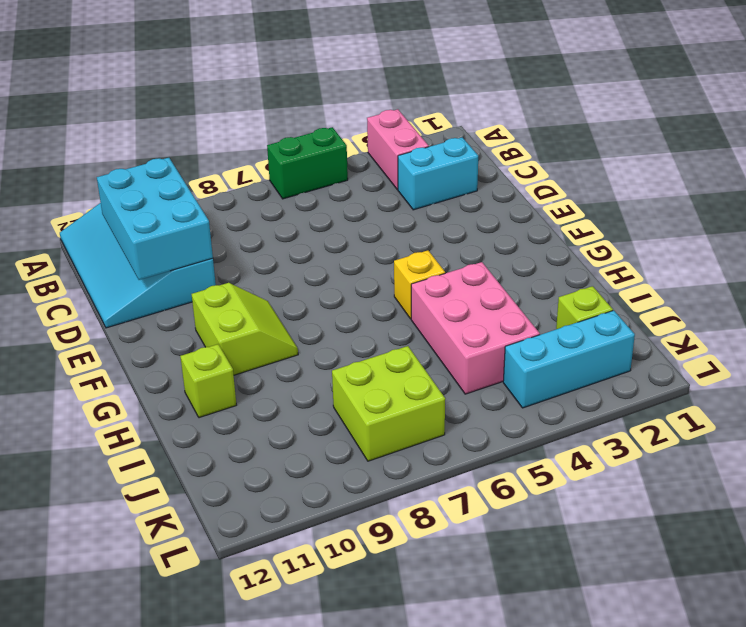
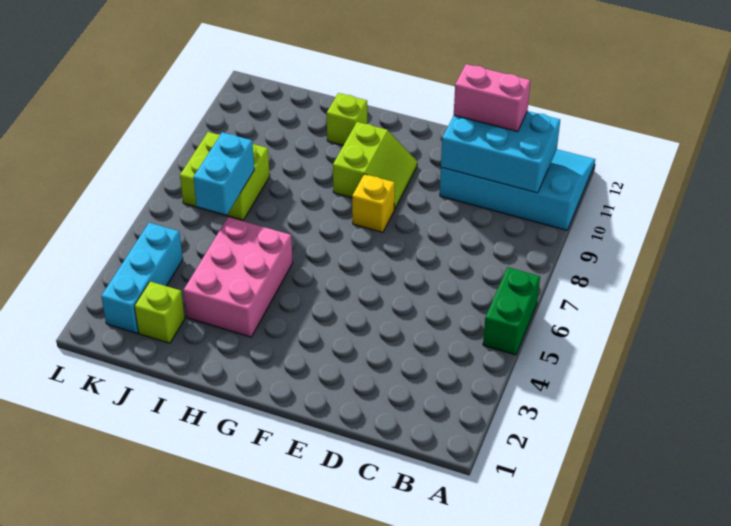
pink 1x2 brick [367,109,429,190] -> pink 1x2 brick moved to [454,64,530,132]
cyan 1x2 brick [398,137,478,210] -> cyan 1x2 brick moved to [193,132,254,215]
lime 2x2 slope [192,283,298,375] -> lime 2x2 slope turned to [333,122,417,209]
yellow 1x1 brick [394,250,445,319] -> yellow 1x1 brick moved to [352,174,395,232]
pink 2x3 brick [411,262,540,394] -> pink 2x3 brick turned to [184,217,293,337]

